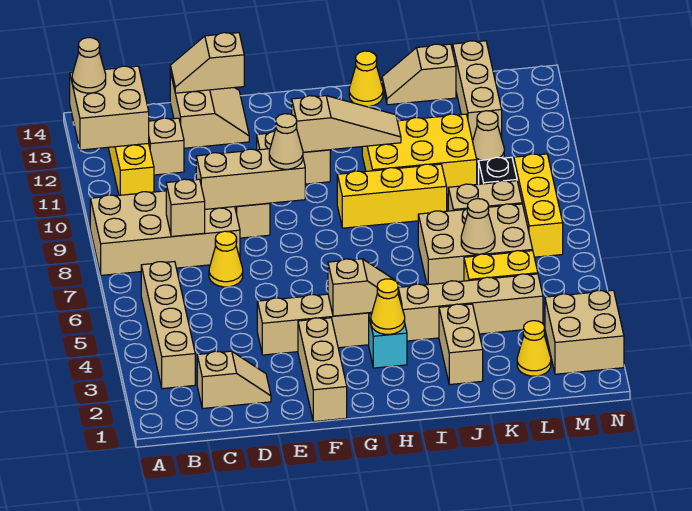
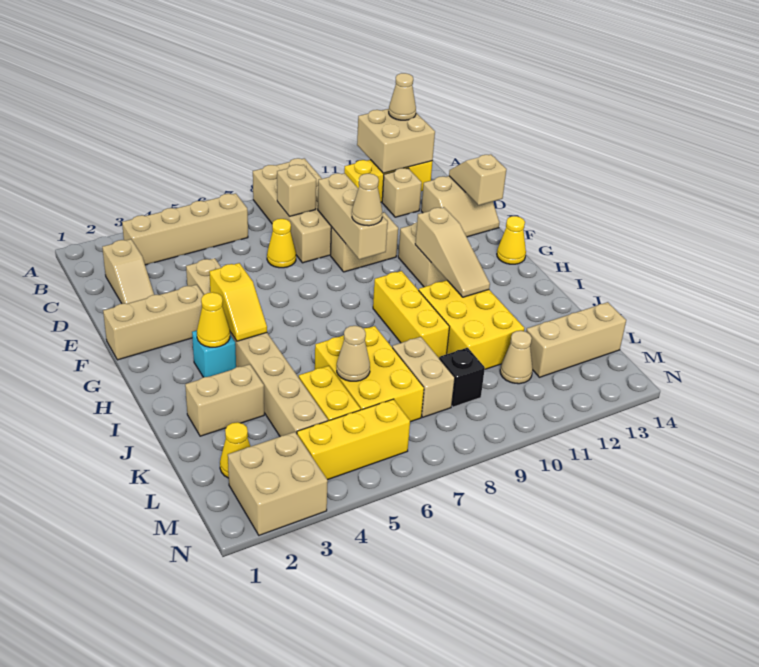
tan 1x2 slope [328,259,402,316] -> yellow 1x2 slope [209,263,267,341]
yellow 1x1 cone [349,51,383,107] -> yellow 1x1 cone moved to [497,216,526,264]
tan 2x3 brick [418,204,533,285] -> yellow 2x3 brick [315,326,424,422]
tan 1x2 slope [382,44,456,105] -> none
yellow 1x3 brick [514,154,563,257] -> yellow 1x3 brick moved to [297,399,410,480]

